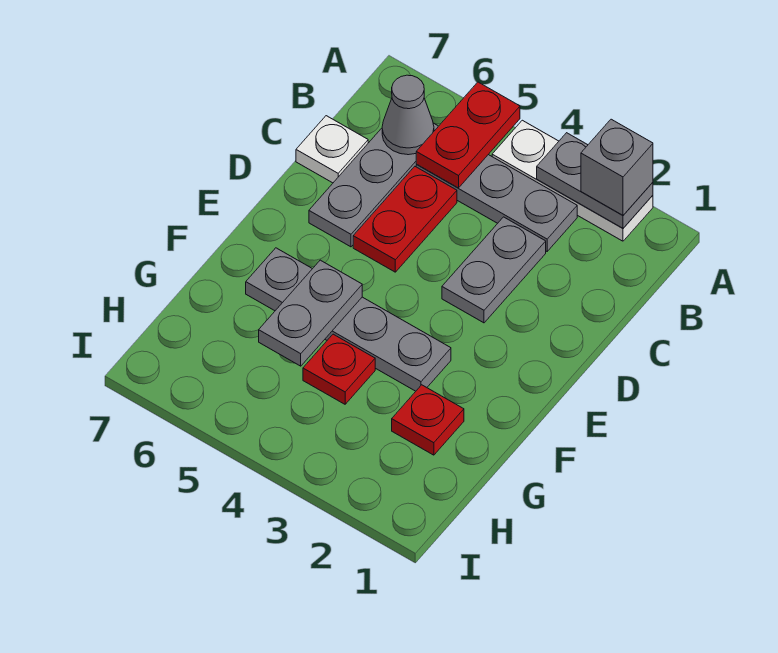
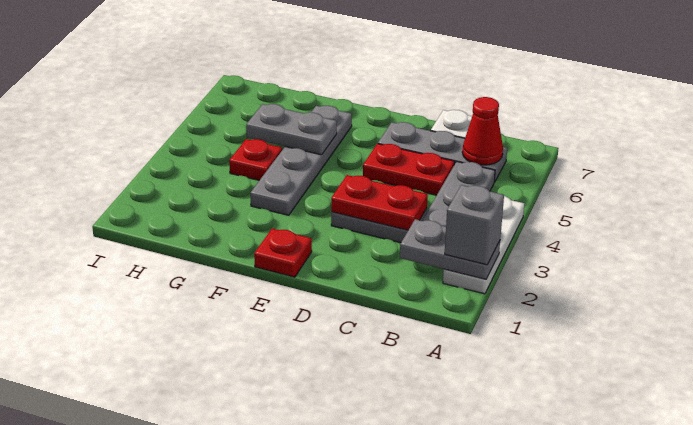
grey 1x2 plate [537,133,653,228] -> grey 1x2 plate turned to [400,219,500,279]
red 1x2 plate [416,82,520,188] -> red 1x2 plate moved to [331,175,428,230]
grey 1x1 cone [382,75,434,155] -> red 1x1 cone [462,97,503,165]
red 1x1 plate [392,385,464,455] -> red 1x1 plate moved to [254,229,312,277]

